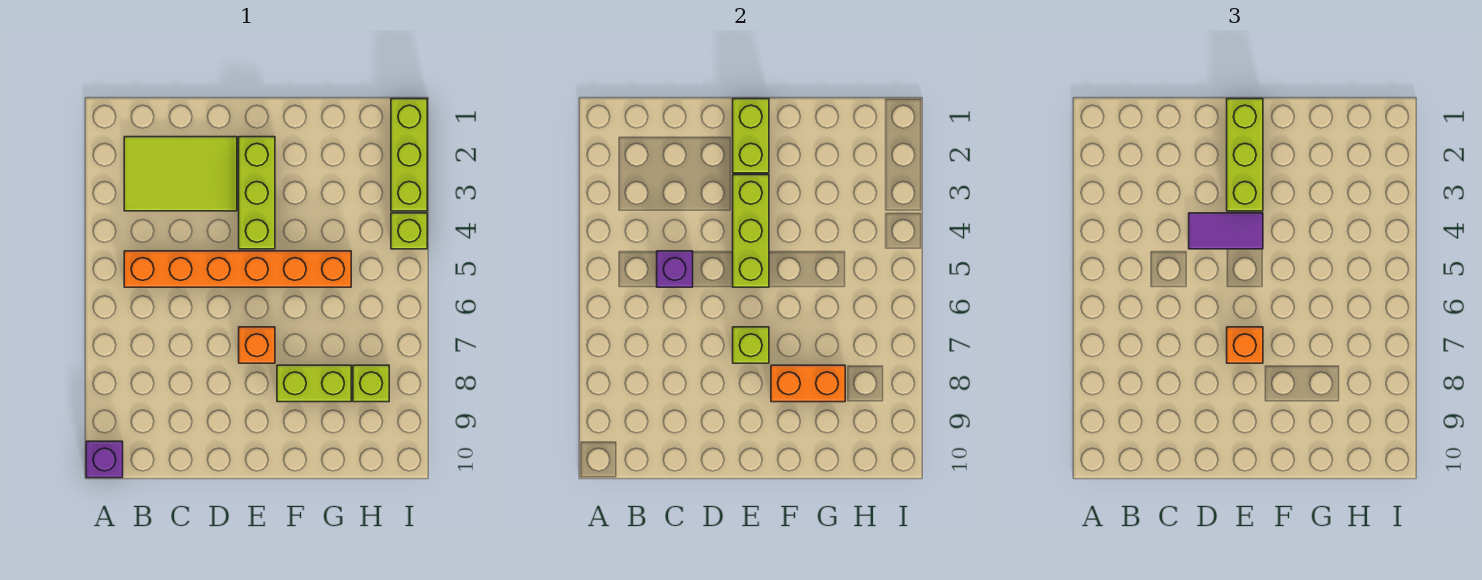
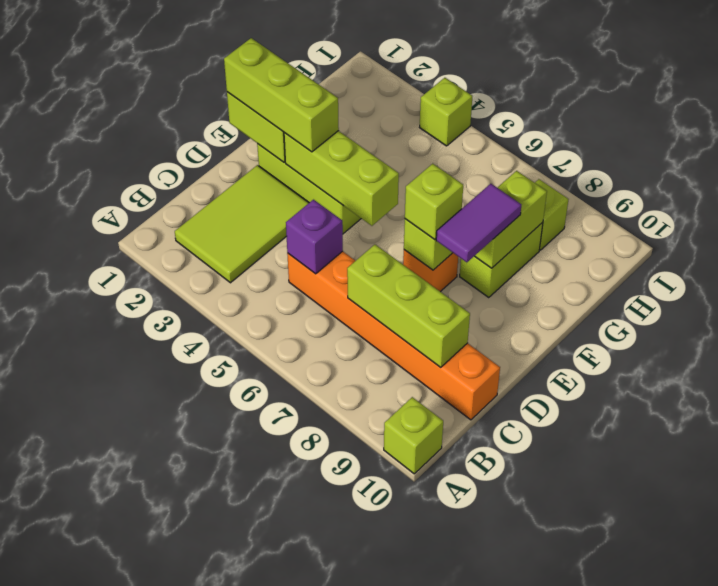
purple 1x1 brick [86,441,123,478] -> lime 1x1 brick [384,397,443,474]
orange 1x6 brick [124,251,351,287] -> orange 1x6 brick turned to [287,251,500,420]
purple 1x2 tile [1189,213,1263,249] -> purple 1x2 tile moved to [436,184,521,262]
orange 1x1 brick [1227,327,1263,363] -> lime 1x1 brick [405,164,463,240]
orange 1x2 brick [771,365,845,402] -> lime 1x2 brick [475,171,547,268]
lime 1x3 brick [391,99,427,211] -> lime 1x3 brick moved to [347,245,470,367]

